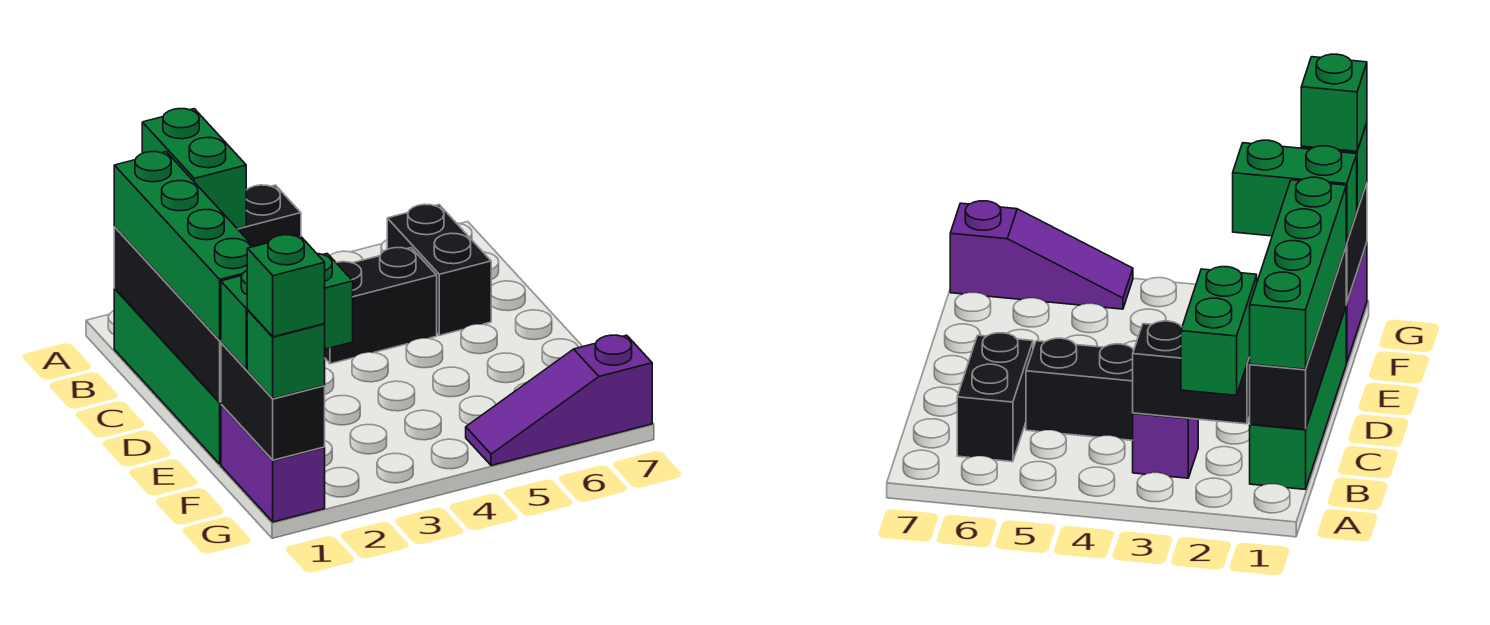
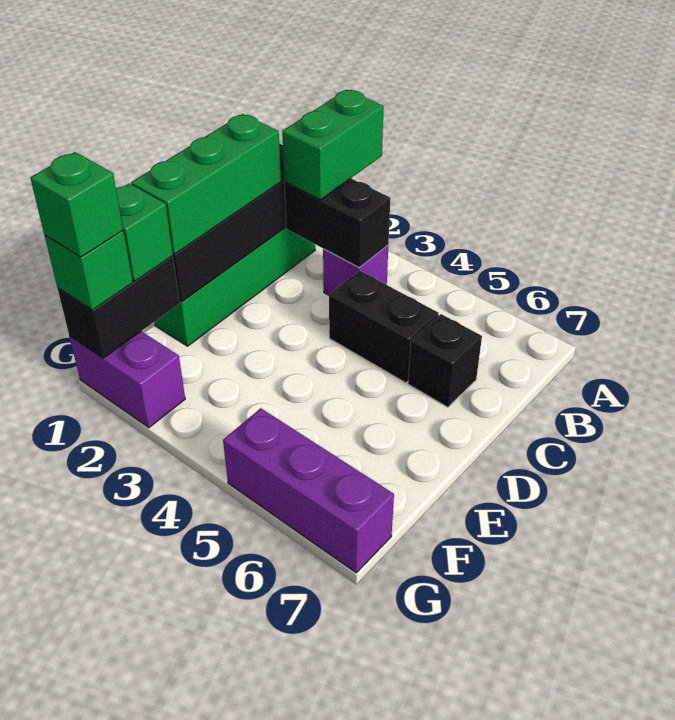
green 1x4 brick [114,152,254,340] -> green 1x3 brick [131,114,281,254]
black 1x2 brick [387,204,491,335] -> black 1x1 brick [408,314,482,407]
purple 1x2 brick [221,405,325,522] -> purple 1x2 brick turned to [69,331,185,428]
green 1x2 brick [221,254,353,370] -> green 1x1 brick [116,183,173,281]
purple 1x3 slope [466,335,652,466] -> purple 1x3 brick [223,408,394,573]

